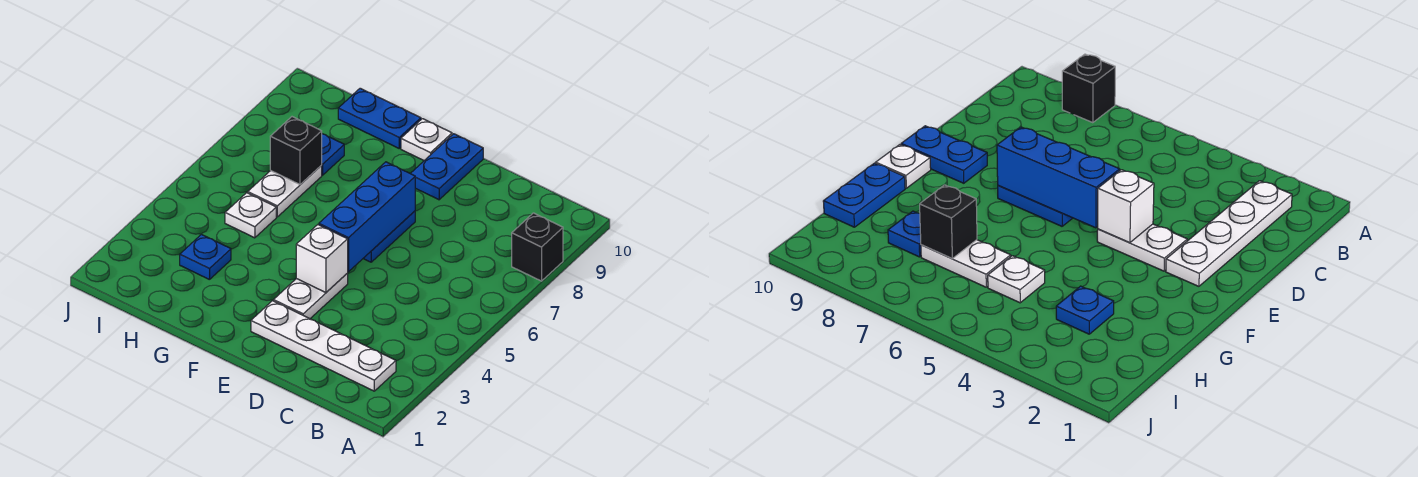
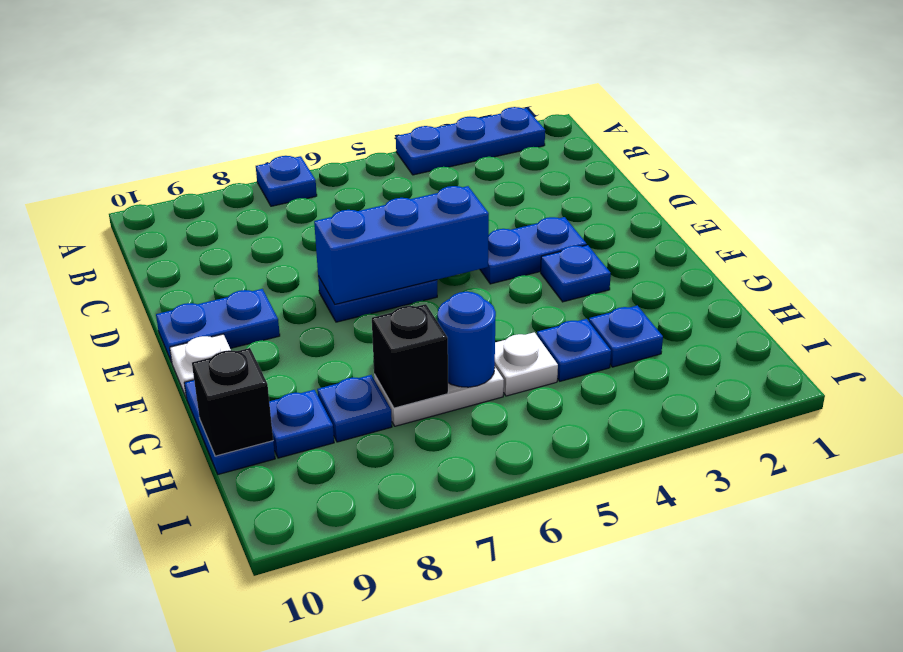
none -> blue 1x3 plate [396,107,545,175]
none -> blue 1x1 plate [256,156,317,206]
black 1x1 brick [512,213,563,281] -> black 1x1 brick moved to [192,348,273,456]
white 1x4 plate [251,301,396,391] -> none
white 1x2 plate [274,273,348,319] -> blue 1x2 plate [480,217,587,284]
white 1x1 brick [296,225,348,293] -> none
none -> blue 1x1 plate [541,245,611,302]
none -> blue 1x1 plate [537,319,611,381]
none -> blue 1x1 round brick [437,292,496,387]
none -> blue 1x1 plate [269,390,334,458]

